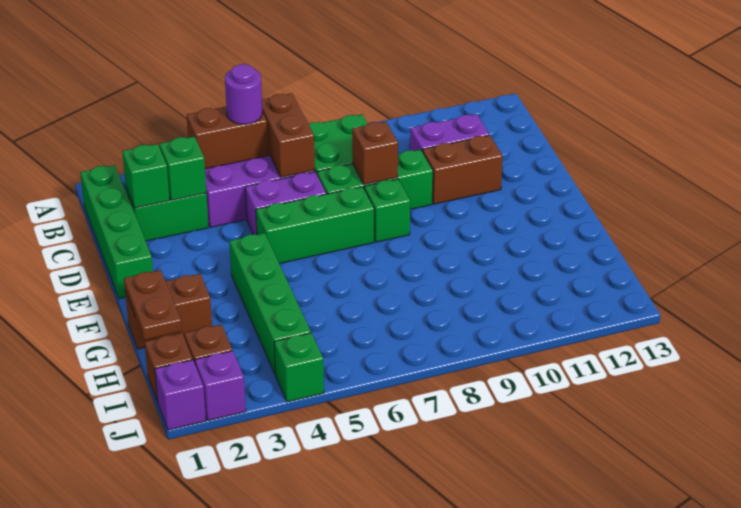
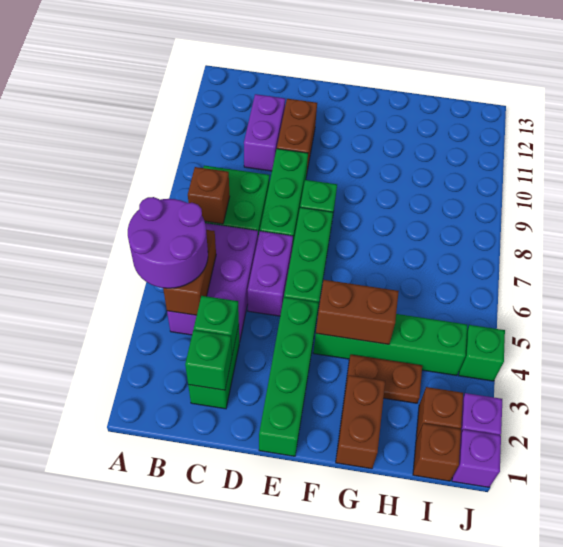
green 1x4 brick [80,165,153,299] -> green 1x4 brick turned to [259,297,319,456]
purple 1x1 round brick [225,64,262,124] -> purple 2x2 round brick [128,197,208,288]
brown 1x2 brick [262,93,315,177] -> brown 1x2 brick moved to [316,280,399,344]
brown 1x1 brick [352,122,398,185] -> brown 1x1 brick moved to [188,167,230,224]
brown 1x2 plate [124,270,182,340] -> brown 1x2 plate moved to [345,355,422,403]

